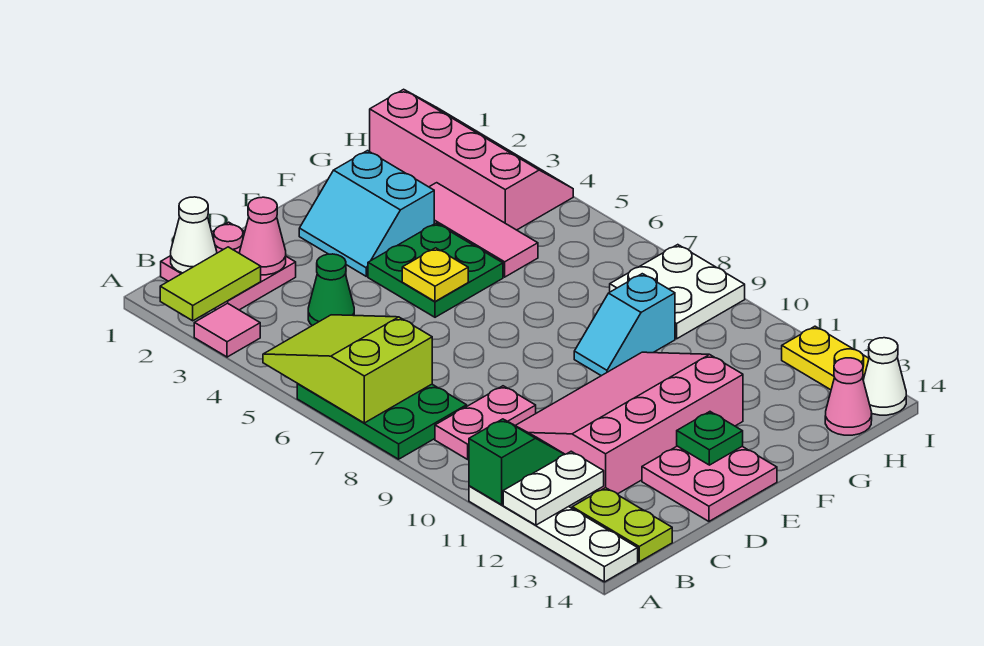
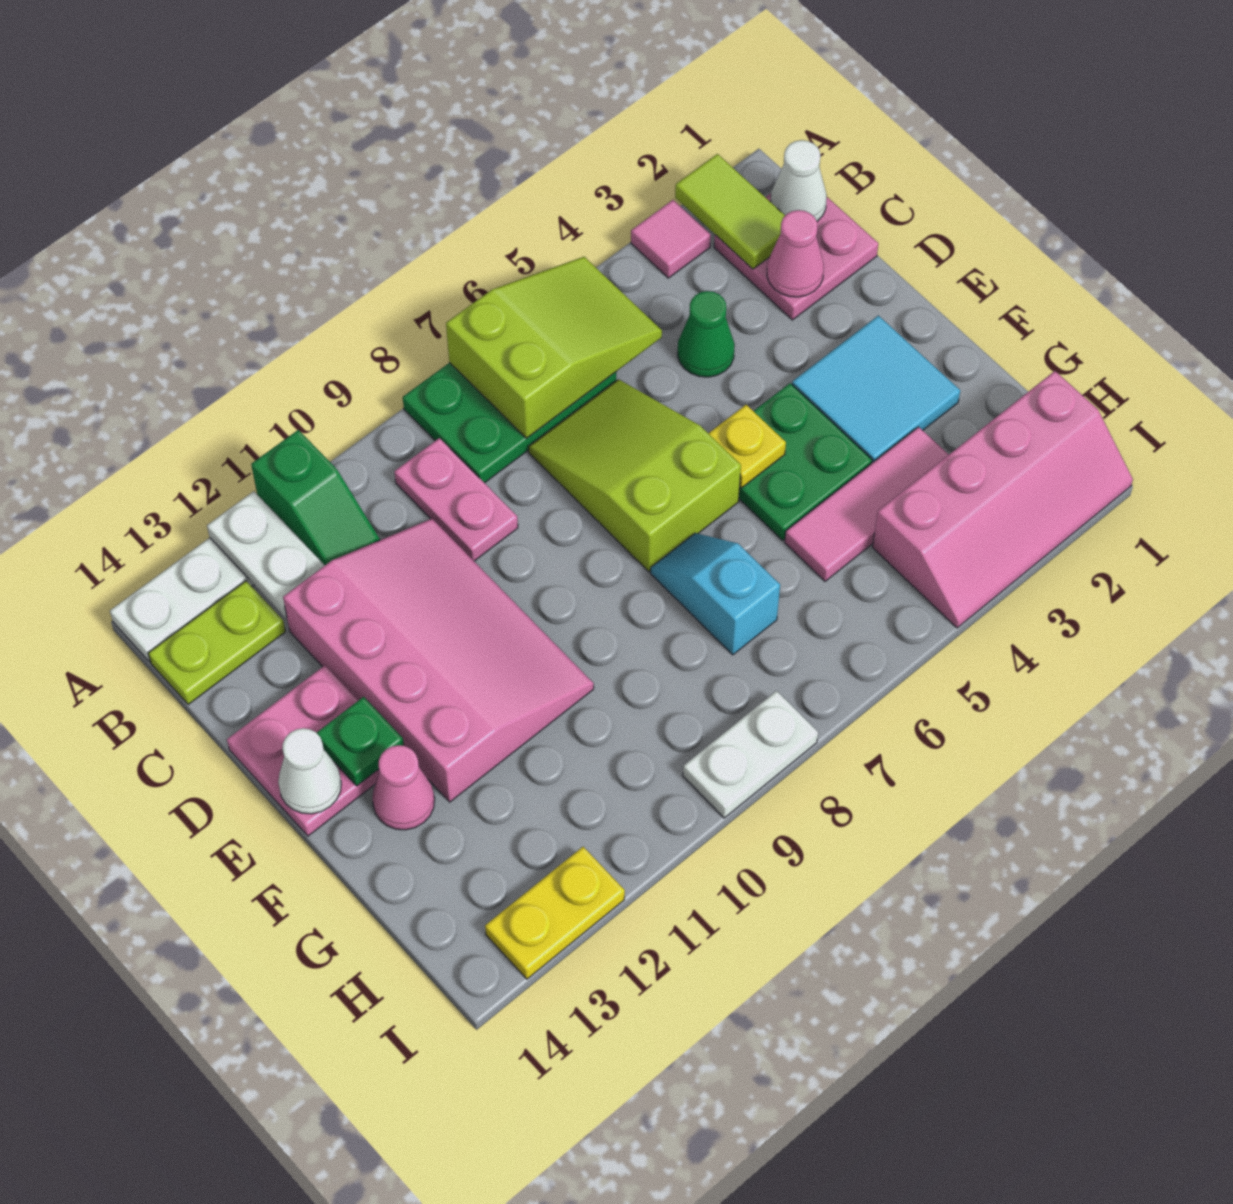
none -> lime 2x3 slope [529,379,741,571]
cyan 2x2 slope [299,151,434,276] -> cyan 2x2 tile [792,316,960,463]
cyan 1x2 slope [574,274,675,376] -> cyan 1x2 slope moved to [651,533,780,655]
white 2x2 plate [610,245,745,339] -> white 1x2 plate [683,691,818,818]
pink 1x1 cone [825,358,872,435] -> pink 1x1 cone moved to [372,745,435,830]
white 1x1 cone [863,338,906,415] -> white 1x1 cone moved to [278,728,341,814]

